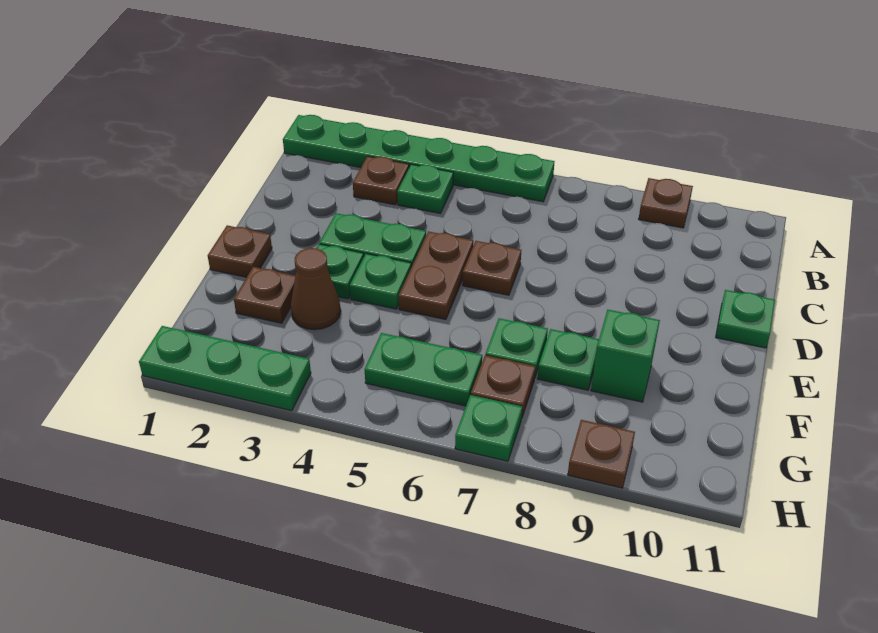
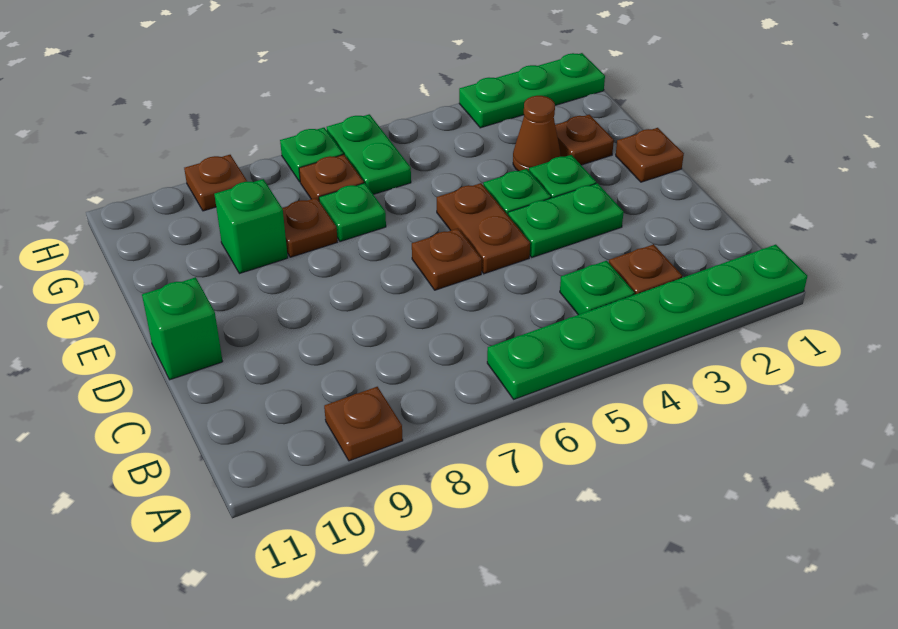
green 1x1 plate [716,290,775,348] -> green 1x1 brick [142,277,223,380]
green 1x1 plate [538,329,599,390] -> brown 1x1 plate [282,198,337,257]
green 1x2 plate [364,333,482,406] -> green 1x2 plate turned to [327,114,411,194]

